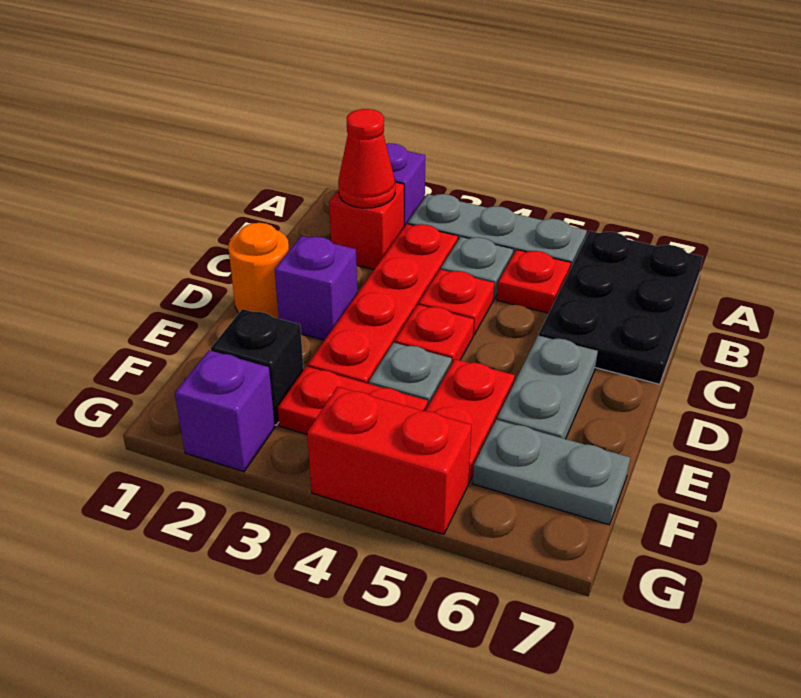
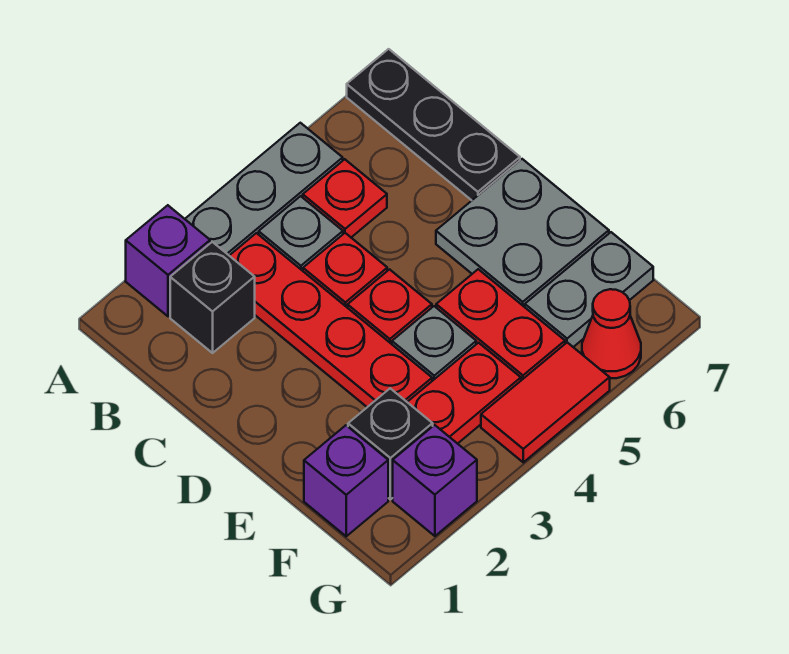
black 2x3 plate [539,231,703,384] -> black 1x3 plate [347,49,520,200]
red 1x1 brick [329,182,404,269] -> black 1x1 brick [170,242,255,353]
red 1x1 cone [338,109,395,208] -> red 1x1 cone moved to [582,289,641,378]
orange 1x1 round brick [228,223,289,318] -> none
purple 1x1 brick [275,236,357,340] -> purple 1x1 brick moved to [304,425,388,536]
grey 1x2 plate [497,335,598,439] -> grey 2x2 plate [436,159,609,307]
red 1x2 brick [307,387,472,534] -> red 1x2 tile [481,343,610,462]

